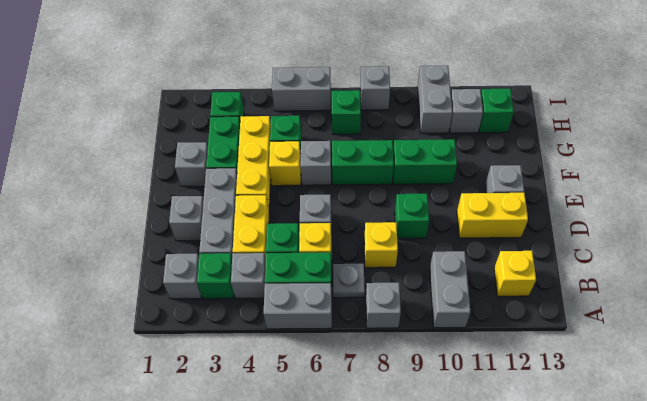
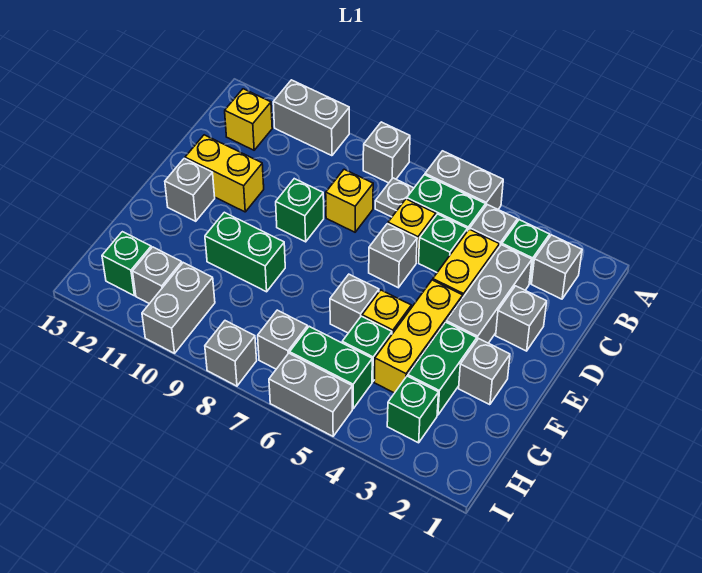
grey 1x2 brick [430,251,470,328] -> grey 1x2 brick turned to [273,80,349,156]
green 1x2 brick [332,140,394,185] -> green 1x2 brick moved to [290,326,372,409]
green 1x1 brick [332,90,361,134] -> grey 1x1 brick [258,310,308,369]

